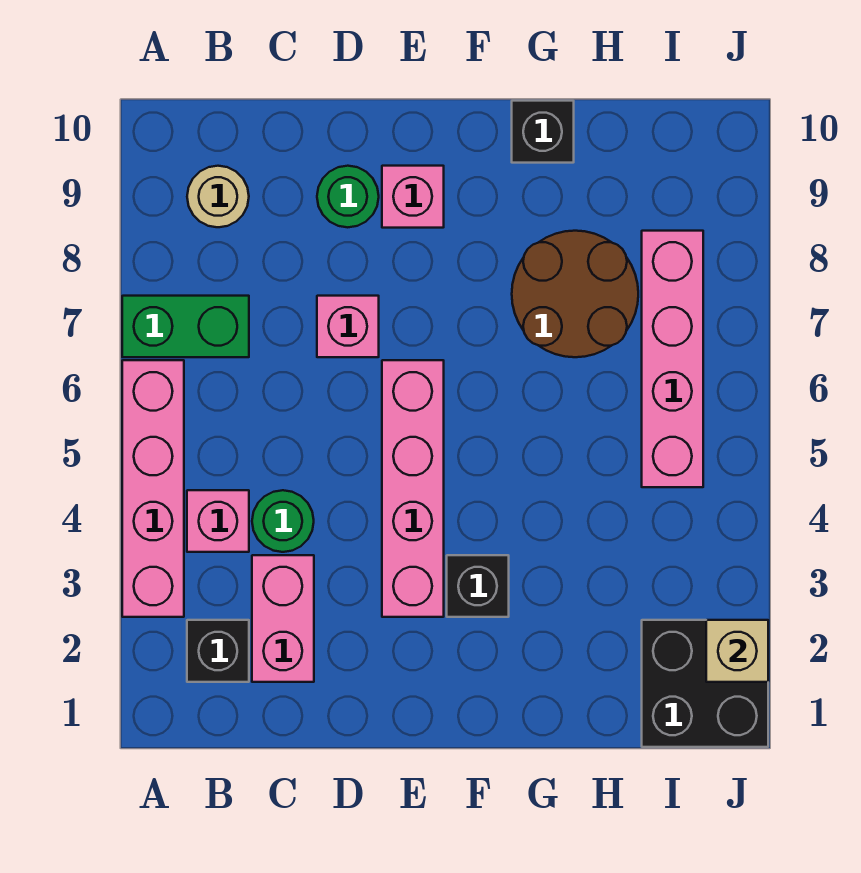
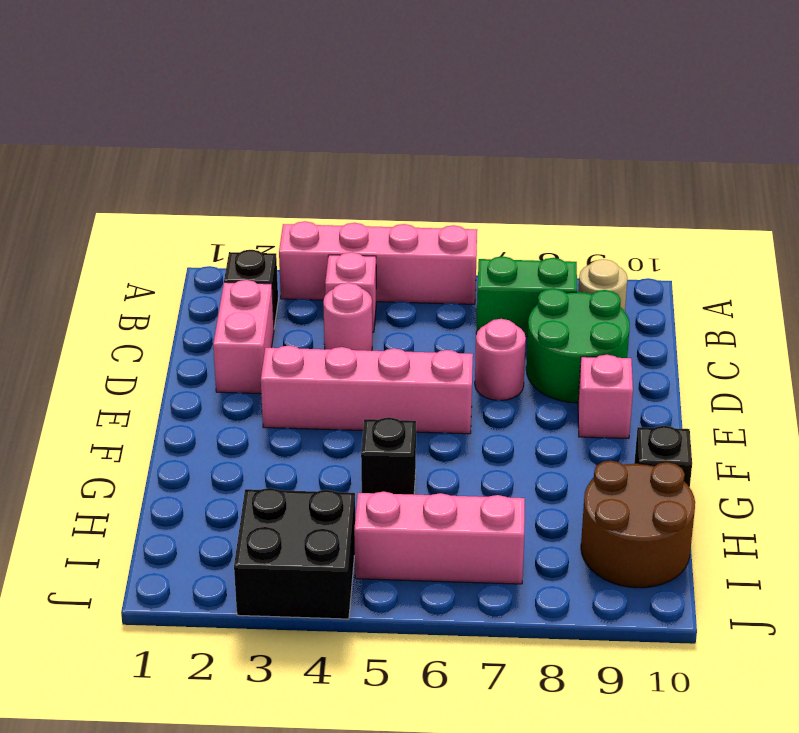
green 1x2 brick [122,296,249,357] -> green 1x2 brick turned to [476,256,577,337]
pink 1x2 brick [252,555,314,682] -> pink 1x2 brick turned to [213,280,274,394]
green 1x1 round brick [252,490,314,552] -> pink 1x1 round brick [323,283,372,351]
pink 1x1 brick [317,296,379,357] -> pink 1x1 round brick [475,319,526,400]
green 1x1 round brick [317,166,379,227] -> green 2x2 round brick [526,288,630,403]
black 1x1 brick [447,555,509,617] -> black 1x1 brick moved to [361,417,416,495]
brown 2x2 round brick [512,231,638,357] -> brown 2x2 round brick moved to [581,461,695,588]
black 2x2 brick [642,620,768,747] -> black 2x2 brick moved to [234,488,355,619]
pink 1x4 brick [642,231,703,487] -> pink 1x3 brick [354,492,525,584]
tan 1x1 brick [706,620,768,682] -> none

